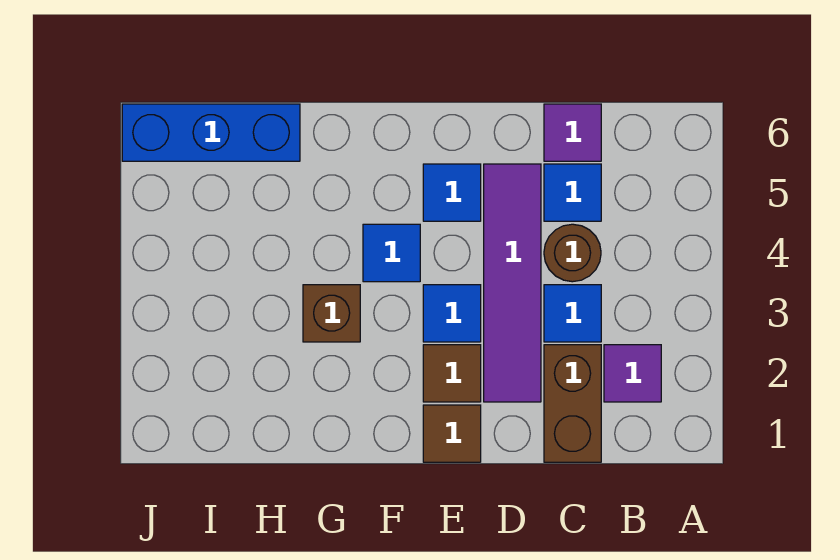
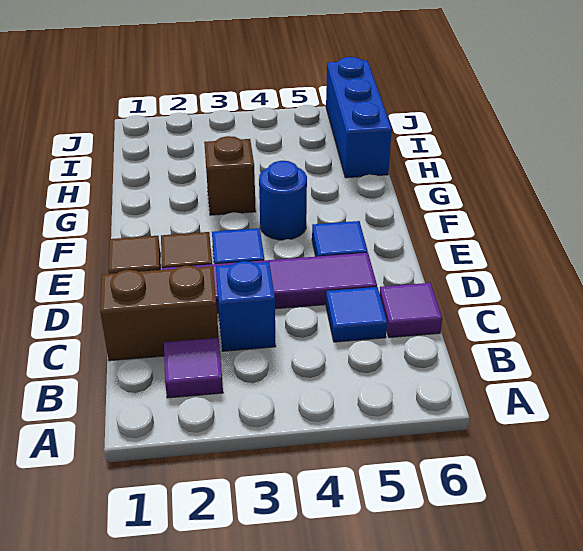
blue 1x1 tile [544,285,601,342] -> blue 1x1 brick [216,261,276,351]
brown 1x1 round brick [544,224,601,282] -> none
blue 1x1 tile [363,224,420,282] -> blue 1x1 round brick [259,161,307,240]

